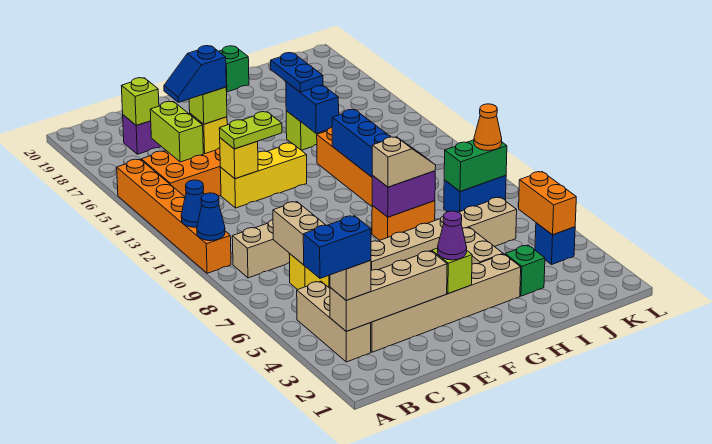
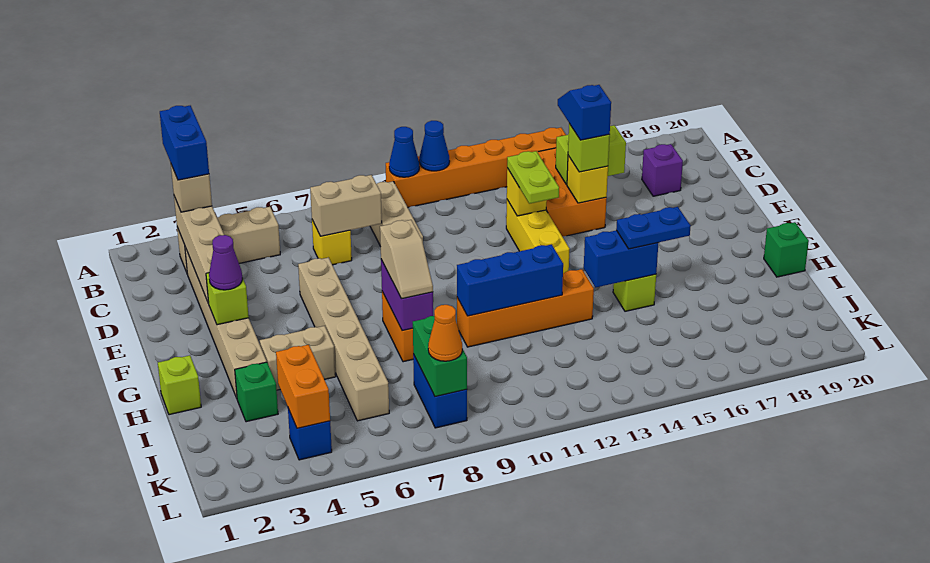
lime 1x1 brick [122,78,159,125] -> lime 1x1 brick moved to [158,355,201,415]
orange 1x2 brick [519,172,576,235] -> orange 1x2 brick turned to [276,345,330,428]

